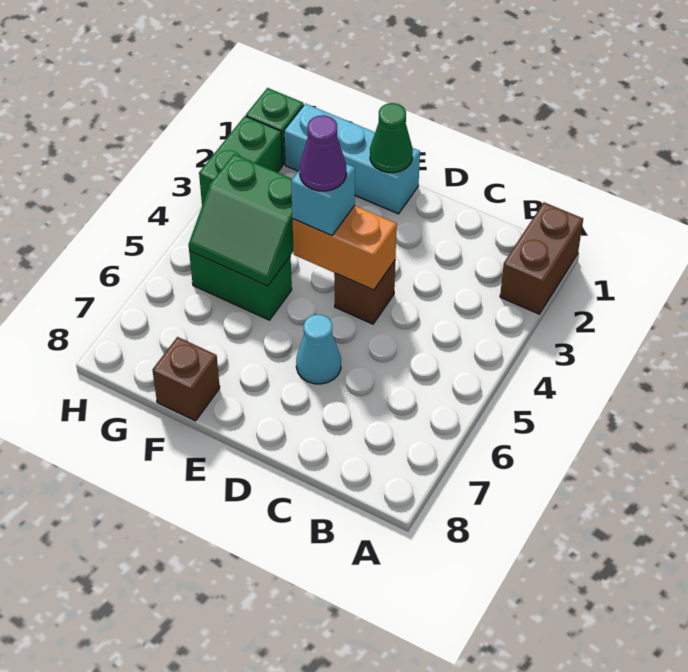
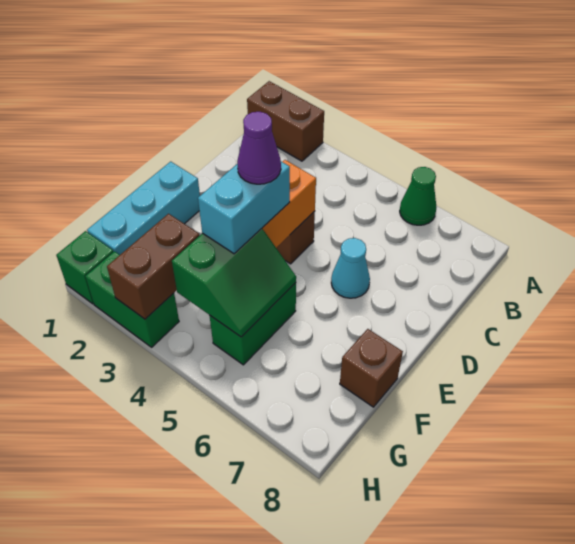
green 1x1 cone [370,103,413,173] -> green 1x1 cone moved to [400,167,437,225]
cyan 1x1 brick [291,164,355,236] -> cyan 1x2 brick [198,162,290,254]
none -> brown 1x2 brick [107,214,200,319]

